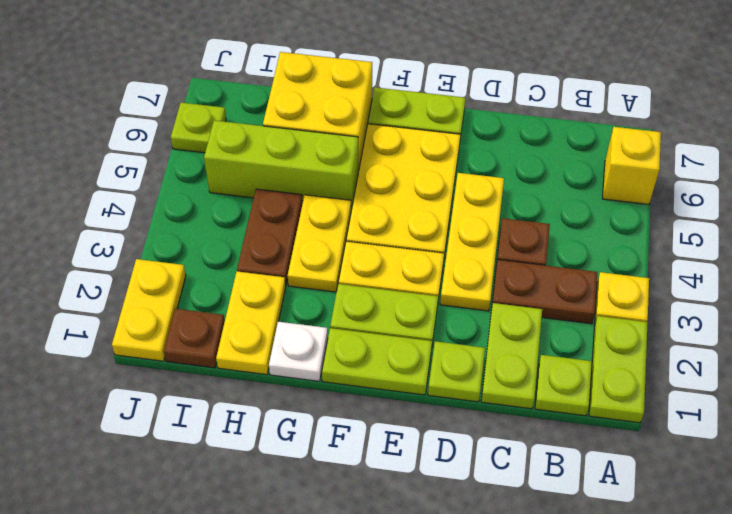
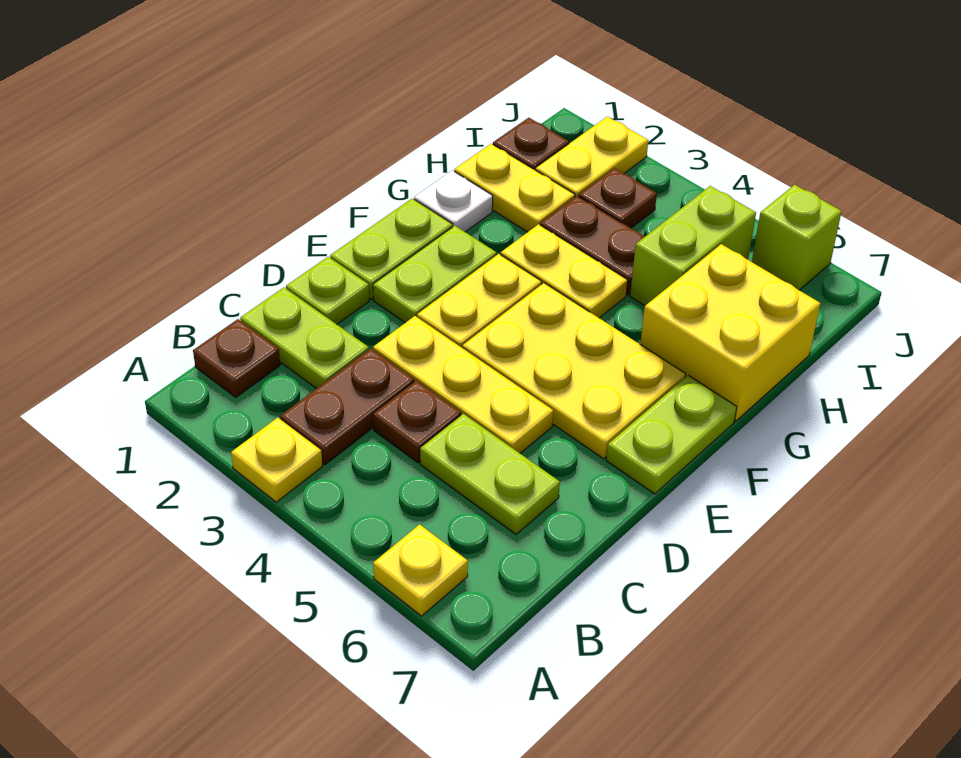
lime 1x2 plate [589,316,648,423] -> lime 1x2 plate moved to [420,414,560,534]
yellow 1x1 brick [603,127,661,204] -> yellow 1x1 plate [373,524,468,616]
lime 1x1 plate [535,355,592,416] -> brown 1x1 plate [193,319,280,397]
lime 1x3 brick [204,120,358,209] -> lime 1x2 brick [630,186,756,306]
none -> brown 1x1 plate [579,168,657,228]
yellow 1x2 plate [112,259,186,361] -> yellow 1x2 plate turned to [535,116,648,197]
lime 1x1 plate [171,103,226,153] -> lime 1x1 brick [752,185,842,290]

